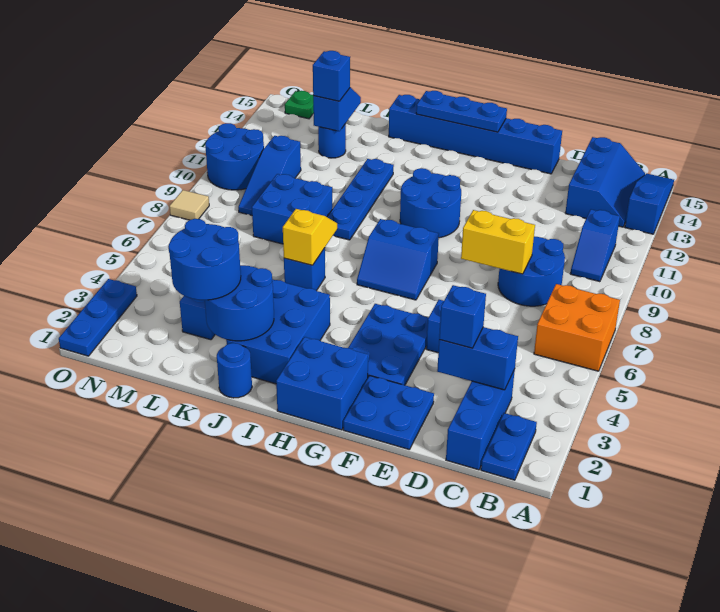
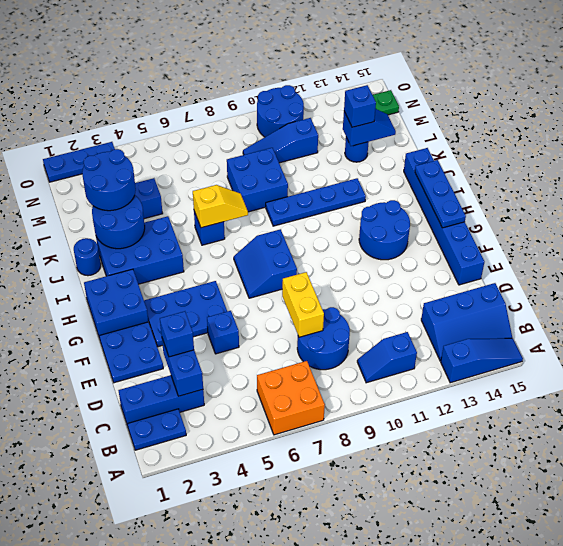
blue 2x2 round brick [400,168,461,238] -> blue 2x2 round brick moved to [359,200,410,260]
tan 1x1 tile [170,190,209,220] -> none

